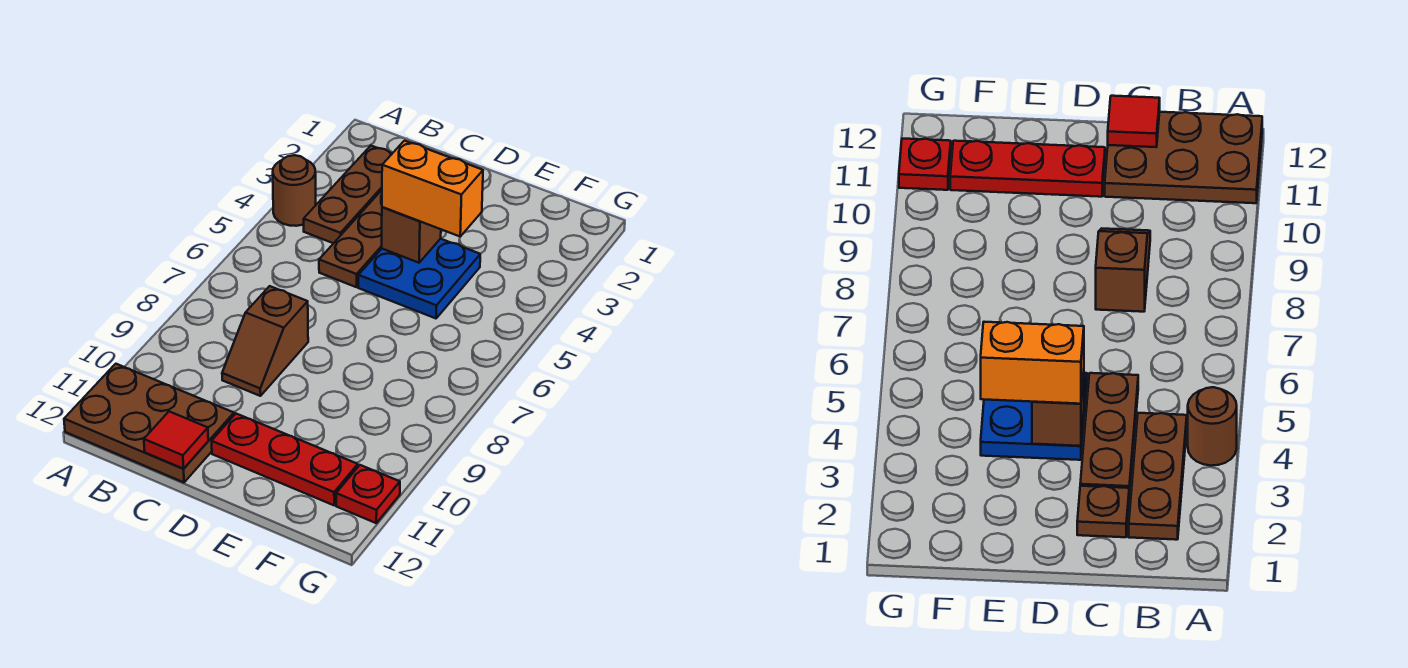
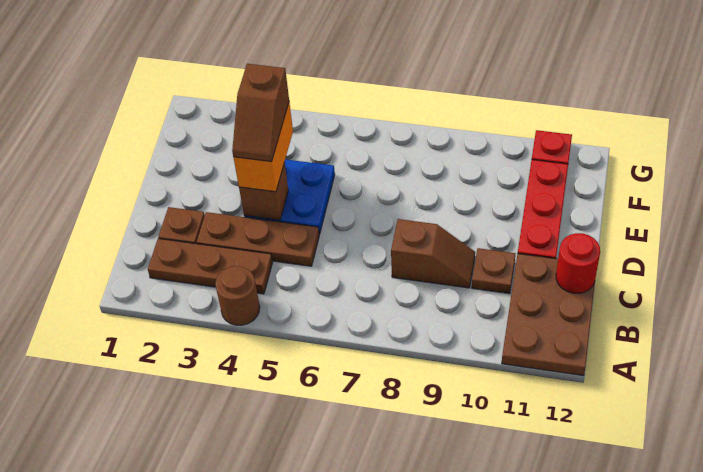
none -> brown 1x1 plate [472,248,515,294]
red 1x1 tile [144,411,208,469] -> red 1x1 round brick [556,233,600,293]
none -> brown 1x2 slope [232,64,289,162]

